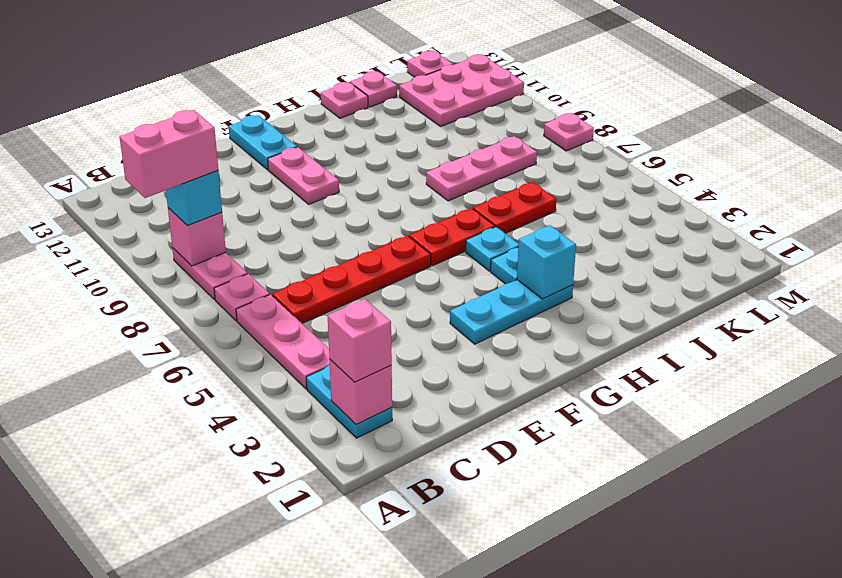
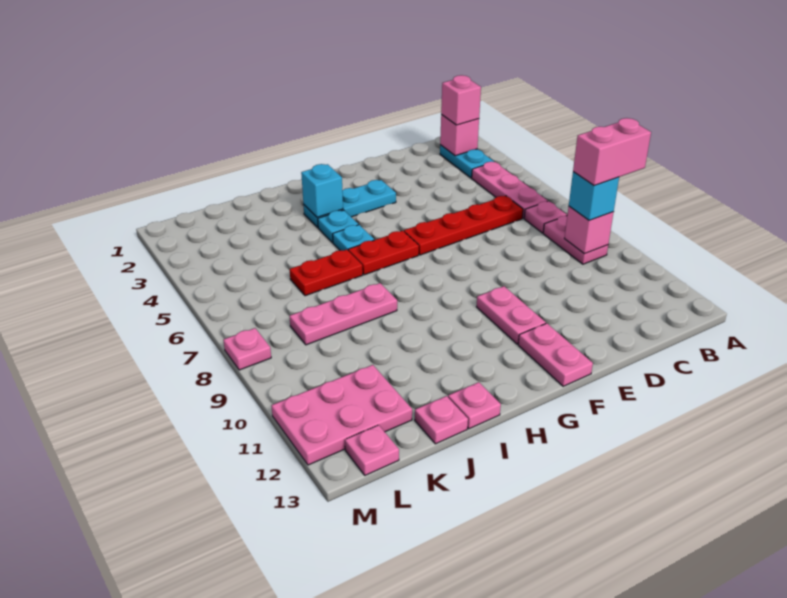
cyan 1x2 plate [229,115,297,170] -> pink 1x2 plate [518,323,593,386]

